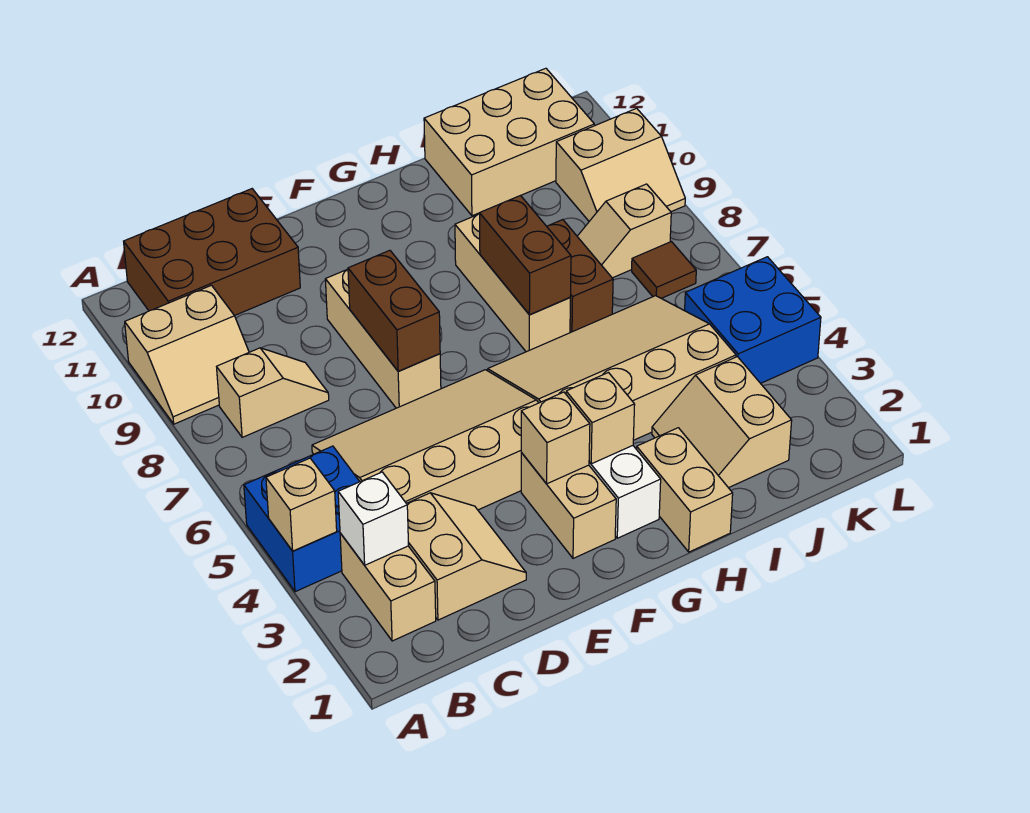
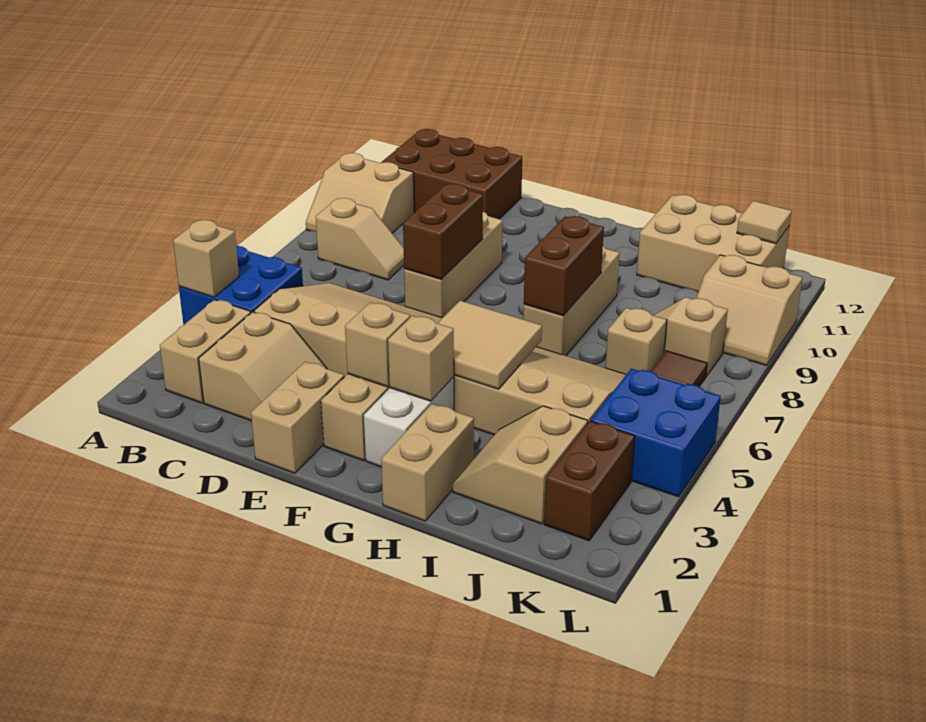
white 1x1 brick [338,472,409,565] -> none
none -> tan 1x2 brick [251,362,344,473]
none -> tan 2x2 tile [438,301,542,389]
brown 1x2 brick [547,220,613,333] -> brown 1x2 brick moved to [544,421,635,541]
none -> tan 1x1 brick [605,308,667,374]
none -> tan 1x1 tile [737,201,792,244]

